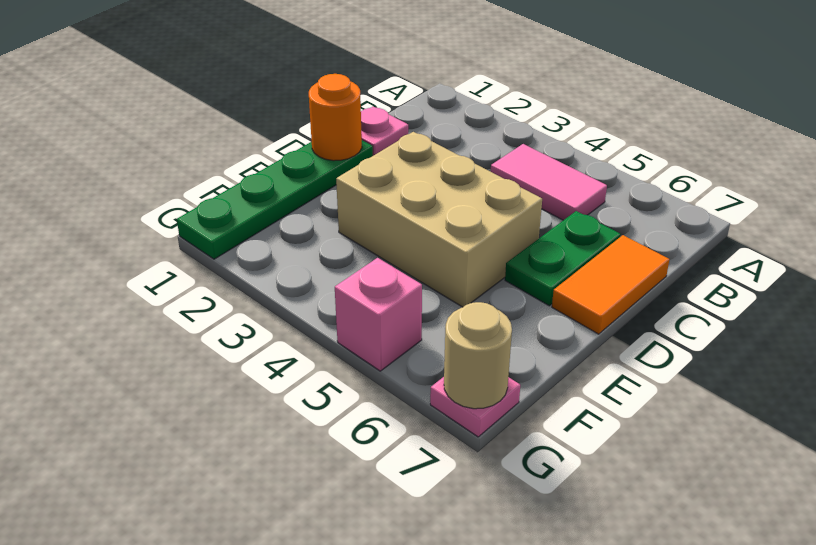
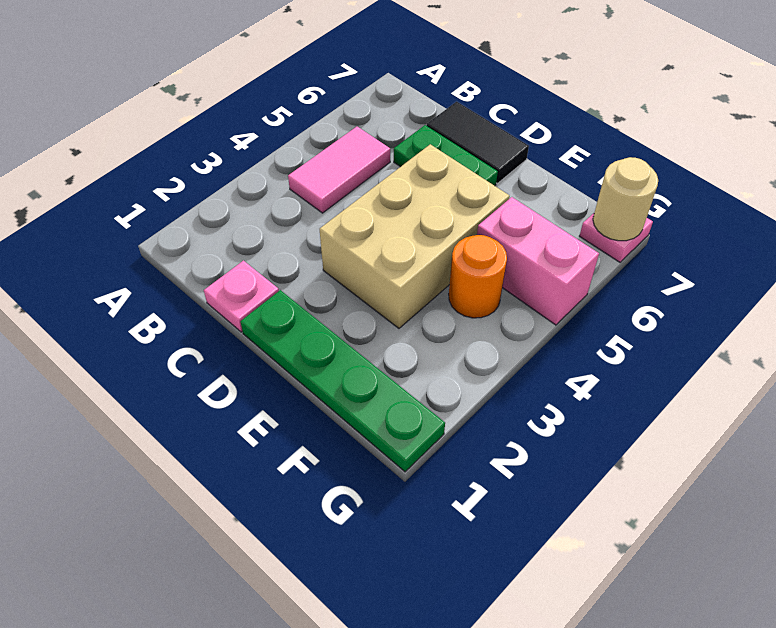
orange 1x2 tile [552,235,670,334] -> black 1x2 tile [427,102,529,183]
orange 1x1 round brick [309,74,362,161] -> orange 1x1 round brick moved to [449,235,507,318]
pink 1x1 brick [335,258,422,371] -> pink 1x2 brick [477,197,599,325]

